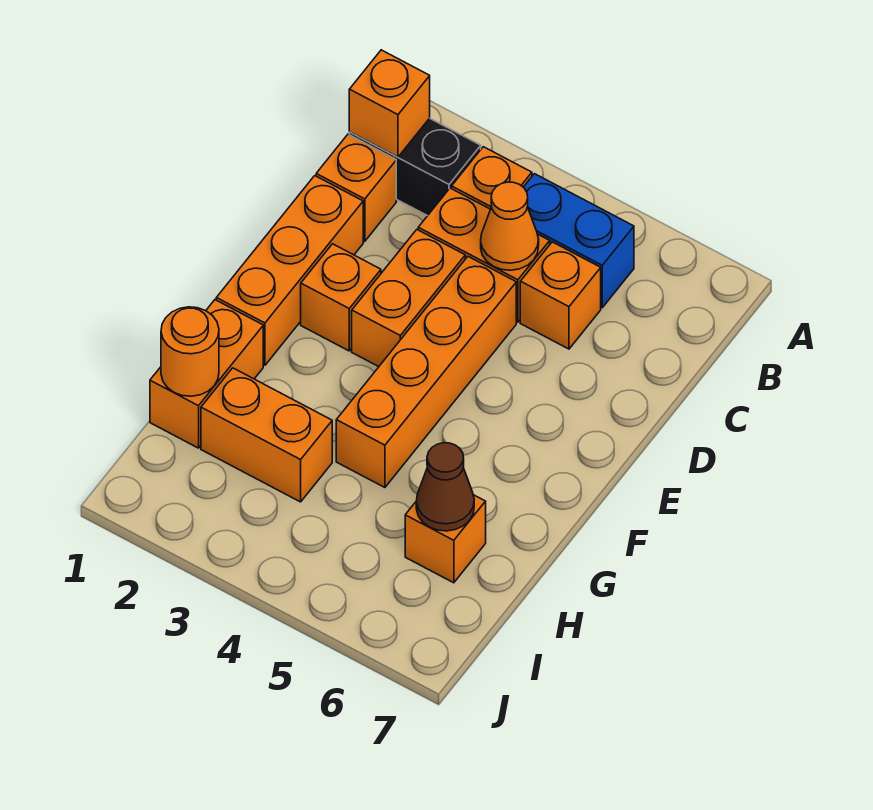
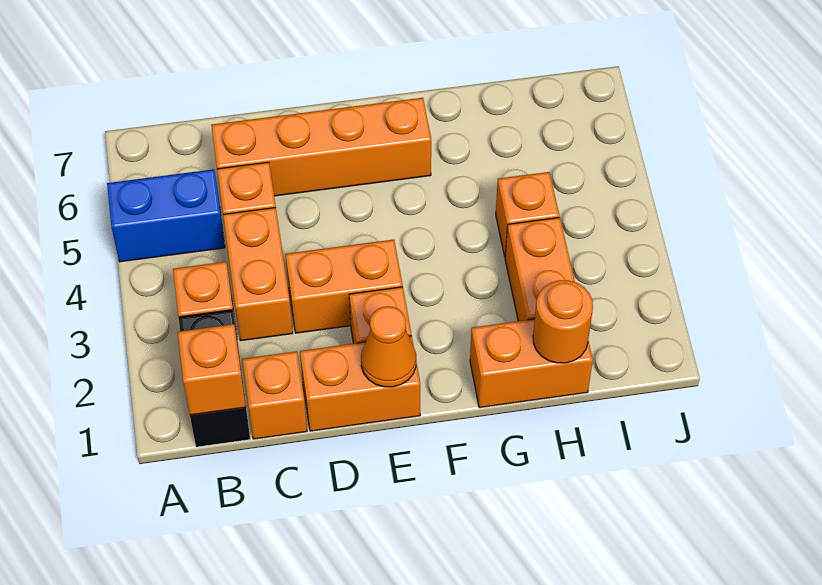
blue 1x2 brick [524,174,634,308] -> blue 1x2 brick turned to [107,169,225,262]
orange 1x1 cone [481,182,539,270] -> orange 1x1 cone moved to [361,306,416,387]
orange 1x3 brick [216,176,363,365] -> orange 1x2 brick [300,336,420,431]
orange 1x4 brick [336,257,516,487] -> orange 1x4 brick moved to [211,98,431,196]
orange 1x1 brick [405,495,486,583] -> orange 1x1 brick moved to [496,172,559,256]
brown 1x1 cone [416,443,474,531] -> none

